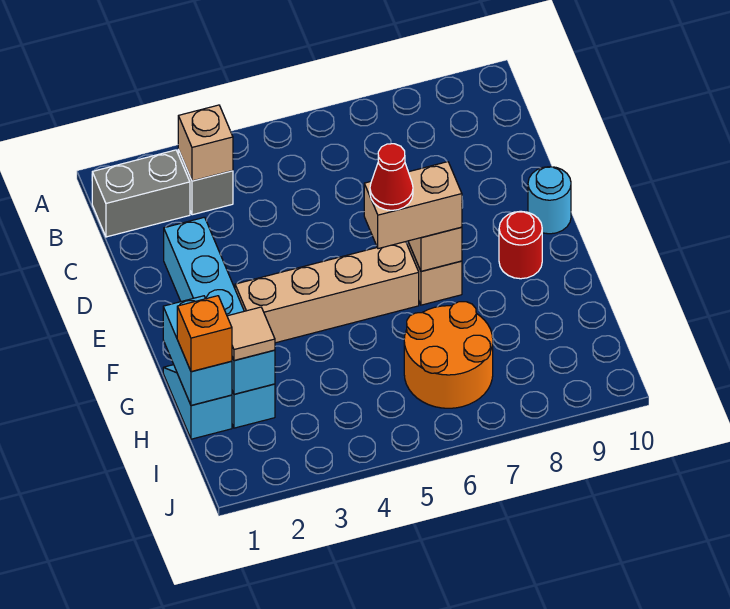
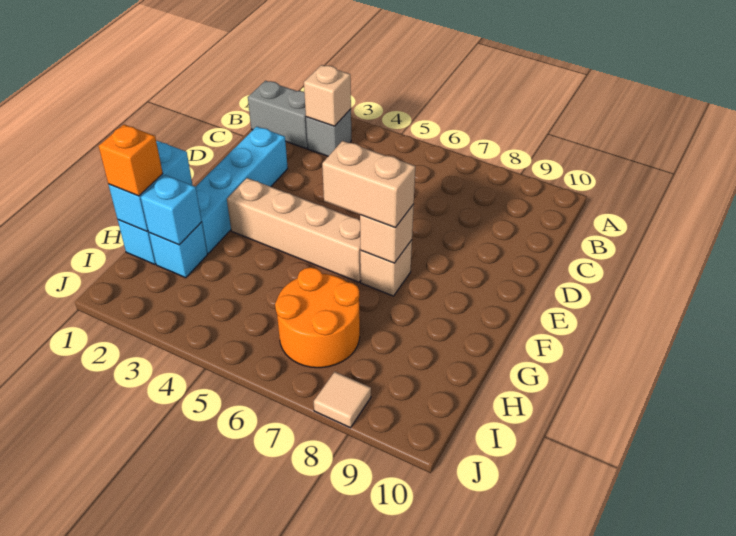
cyan 1x1 round brick [528,167,571,234] -> none
red 1x1 cone [370,144,413,210] -> none
red 1x1 round brick [499,211,542,279] -> none
tan 1x1 tile [227,307,275,361] -> tan 1x1 tile moved to [314,372,371,428]

